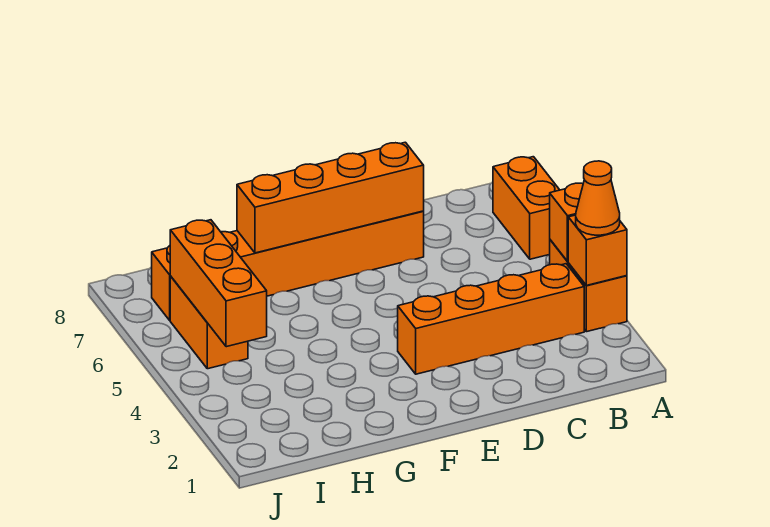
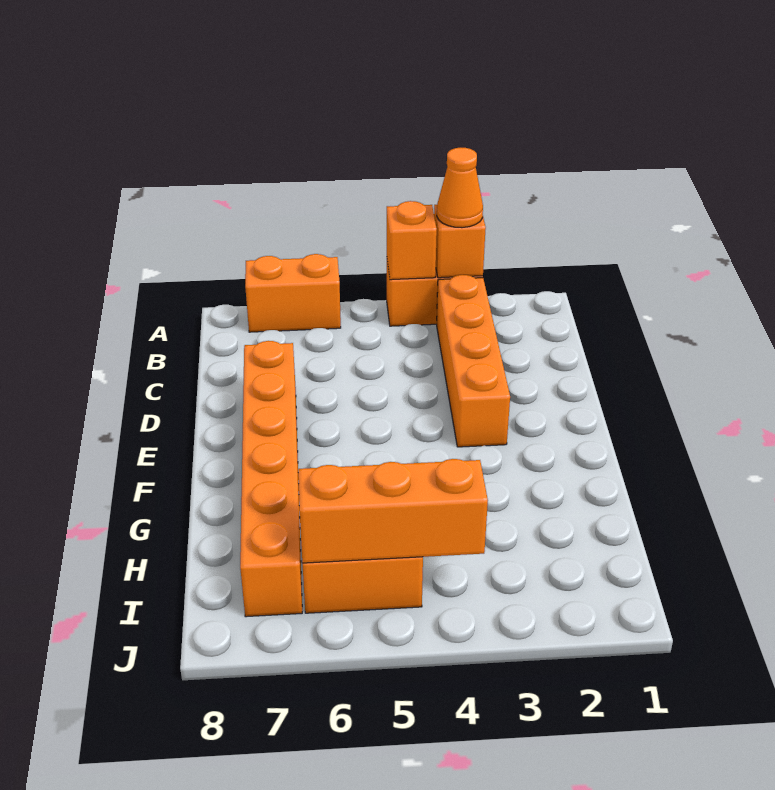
orange 1x4 brick [237,142,424,253] -> none

